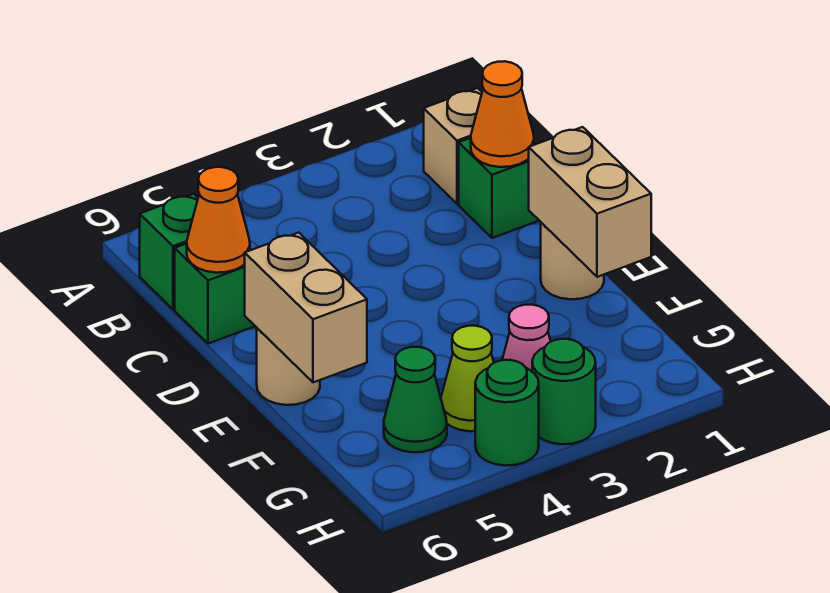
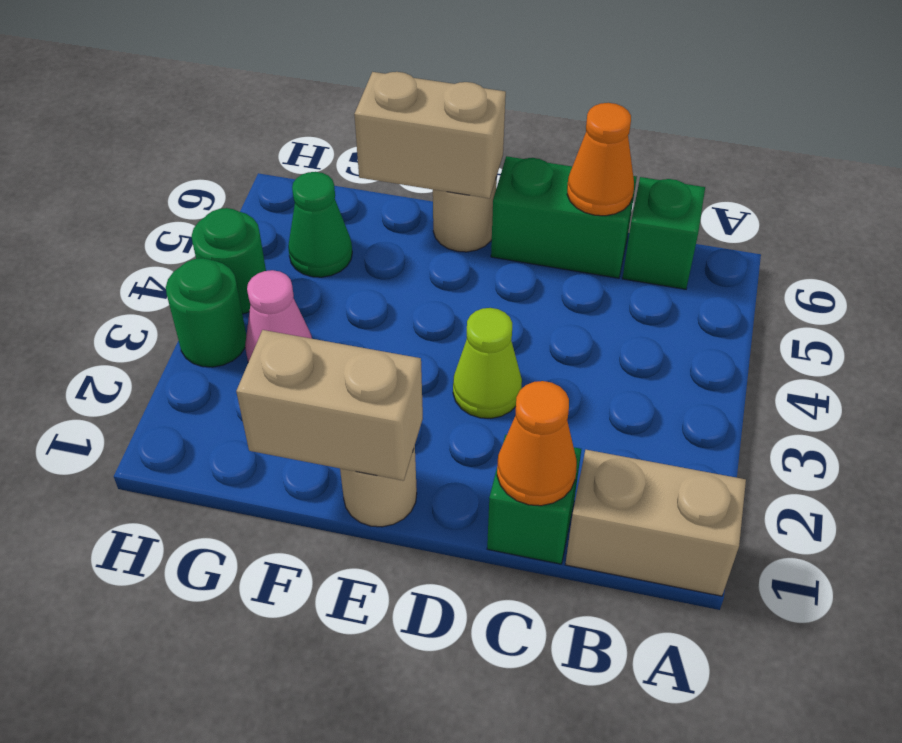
tan 1x1 brick [424,88,482,204] -> tan 1x2 brick [565,450,746,596]
green 1x1 brick [175,244,255,344] -> green 1x2 brick [491,156,637,278]
lime 1x1 cone [441,326,494,431] -> lime 1x1 cone moved to [453,308,522,418]

